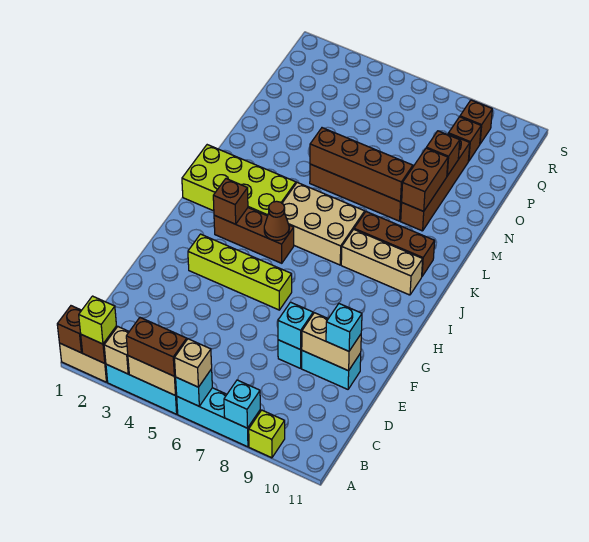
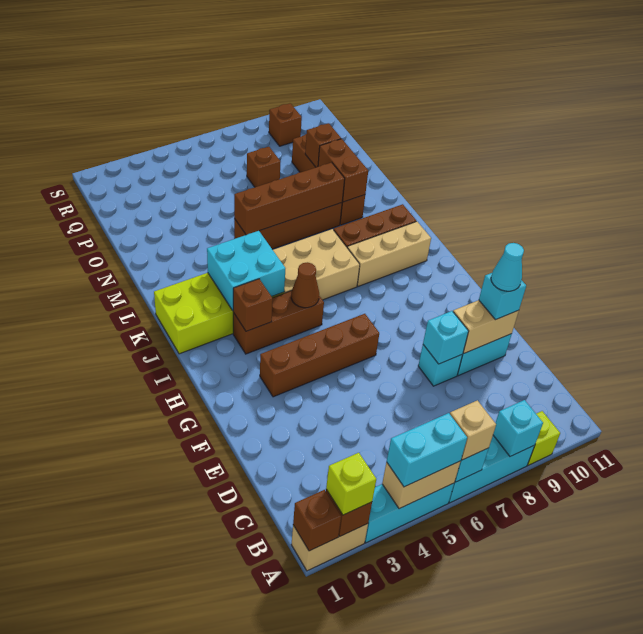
tan 1x1 brick [104,327,129,374] -> none
brown 1x2 brick [126,318,187,376] -> cyan 1x2 brick [387,413,467,487]
none -> cyan 1x1 cone [491,243,524,291]
lime 1x4 brick [188,234,292,310] -> brown 1x4 brick [260,314,379,397]
none -> cyan 2x2 brick [207,231,285,310]
brown 1x1 brick [449,117,481,161] -> brown 1x1 brick moved to [247,147,281,187]

